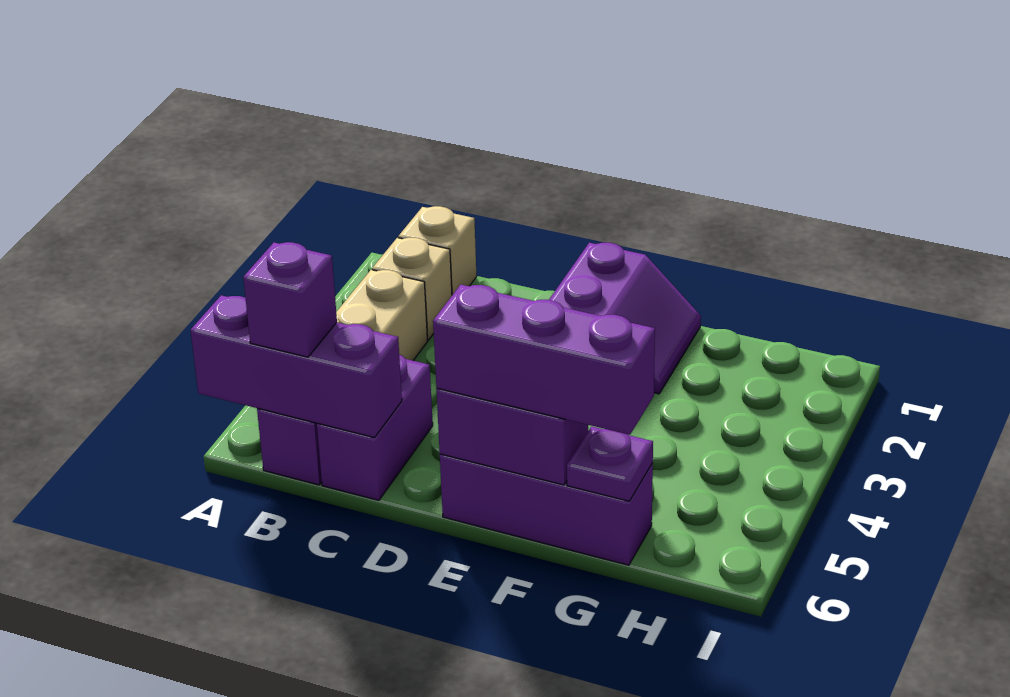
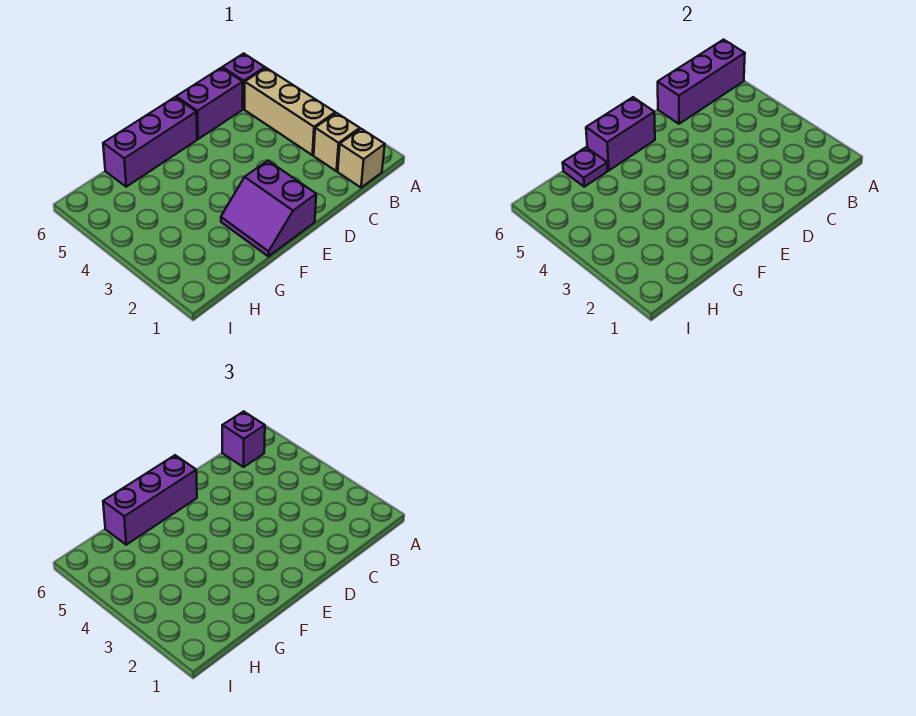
purple 1x2 brick [317,354,433,500] -> purple 1x2 brick turned to [176,68,243,139]

